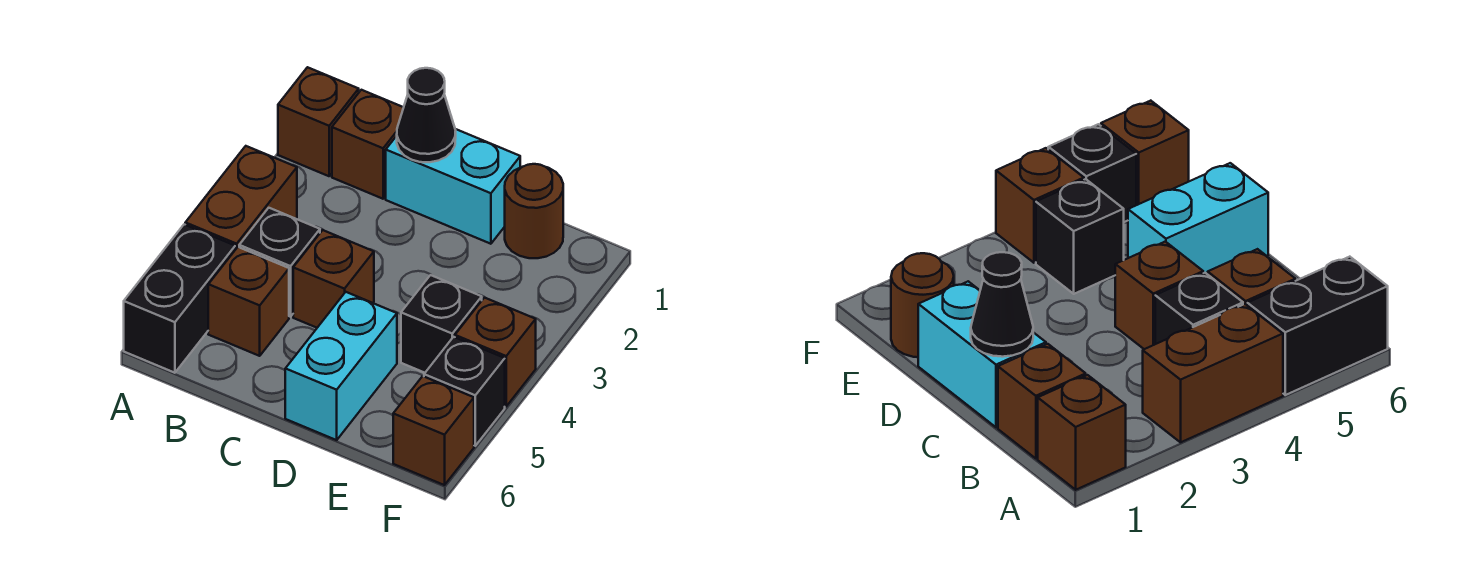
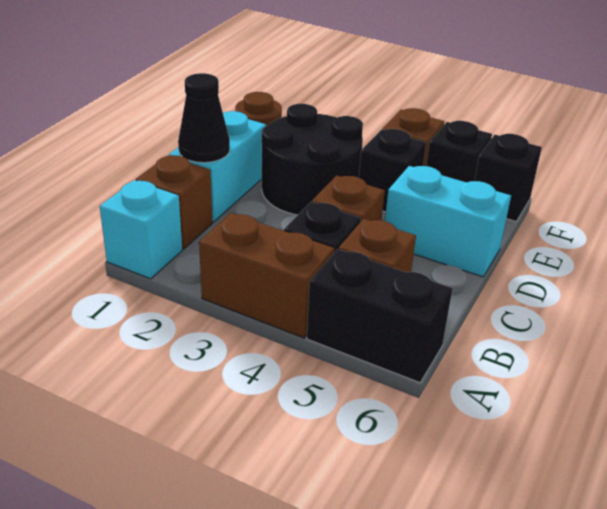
brown 1x1 brick [278,67,359,176] -> cyan 1x1 brick [100,180,182,279]
none -> black 2x2 round brick [261,104,363,215]
brown 1x1 brick [393,376,474,485] -> black 1x1 brick [474,134,542,221]

